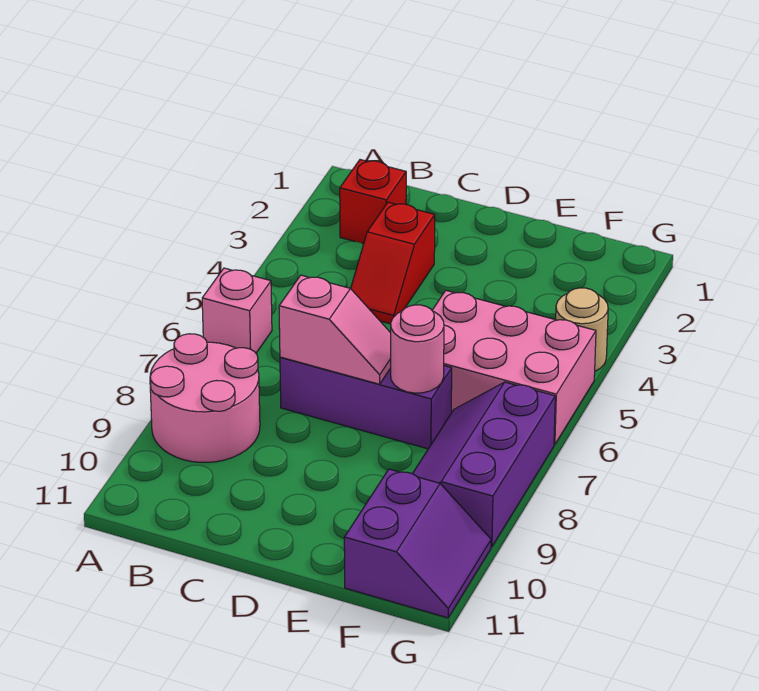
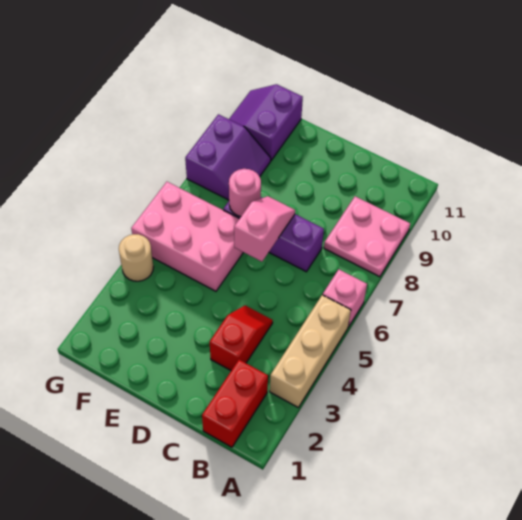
none -> tan 1x3 brick [270,295,351,407]
pink 2x2 round brick [150,334,260,462] -> pink 2x2 plate [324,196,410,277]
red 1x1 brick [340,160,406,244] -> red 1x2 brick [202,360,268,447]
pink 1x2 slope [279,275,391,384] -> pink 1x2 slope turned to [234,196,295,262]
purple 2x3 slope [413,382,555,547] -> purple 2x2 slope [185,114,271,200]

